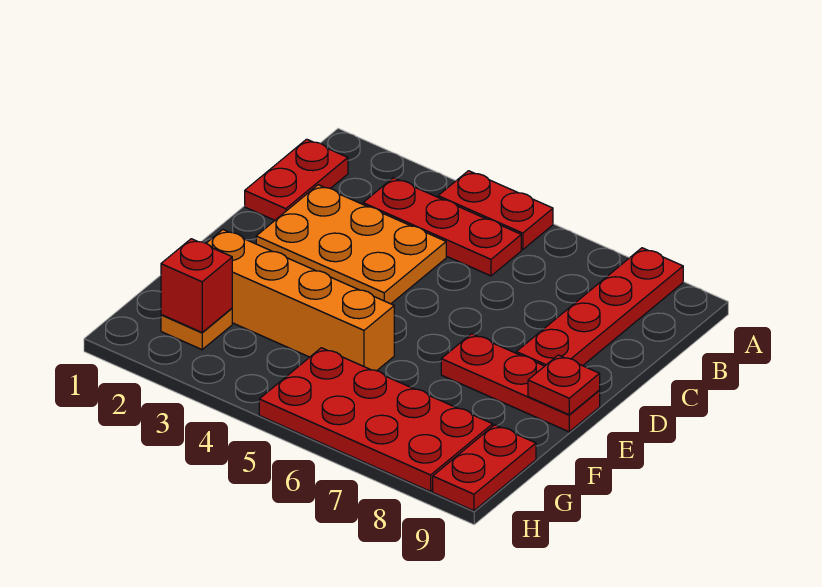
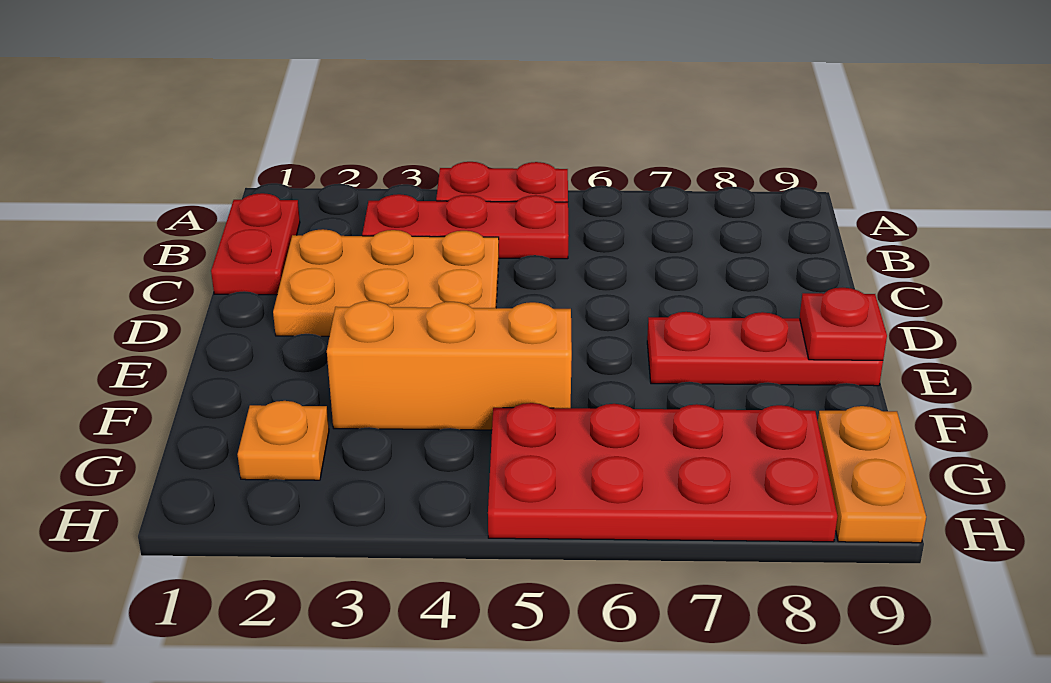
red 1x4 plate [516,248,683,366] -> none
orange 1x4 brick [207,230,394,371] -> orange 1x3 brick [327,301,572,430]
red 1x1 brick [161,239,232,332] -> none
red 1x2 plate [433,425,536,511] -> orange 1x2 plate [818,406,926,543]

